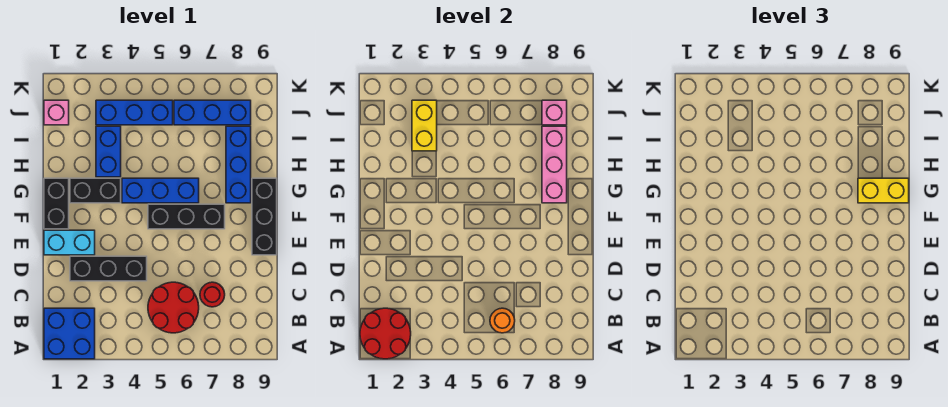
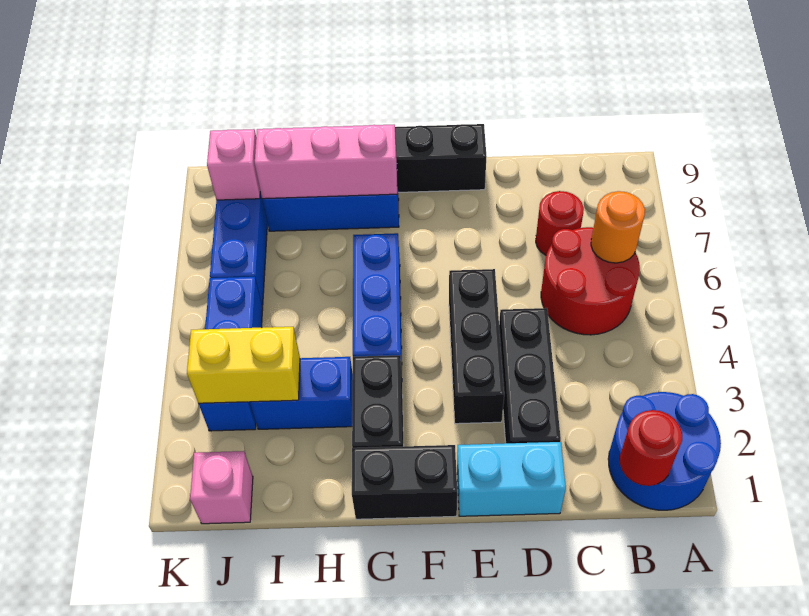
blue 2x2 brick [44,308,95,359] -> blue 2x2 round brick [608,392,721,510]
red 2x2 round brick [360,308,411,359] -> red 1x1 round brick [620,410,682,486]
cyan 1x2 brick [44,230,95,255] -> cyan 1x2 brick turned to [457,442,566,516]
black 1x3 brick [148,204,225,229] -> black 1x3 brick moved to [449,269,504,424]
yellow 1x2 brick [858,178,909,203] -> none

